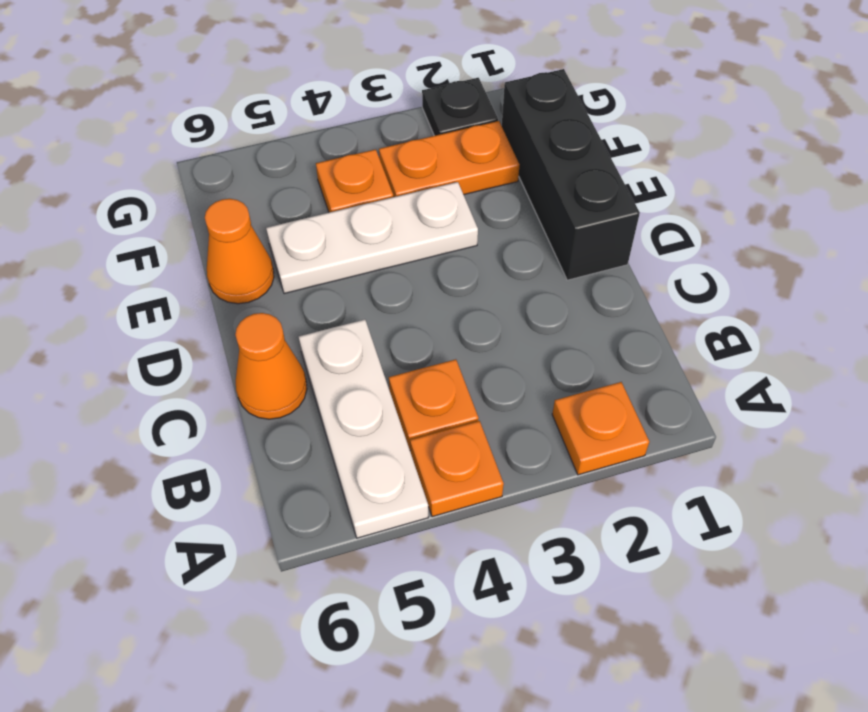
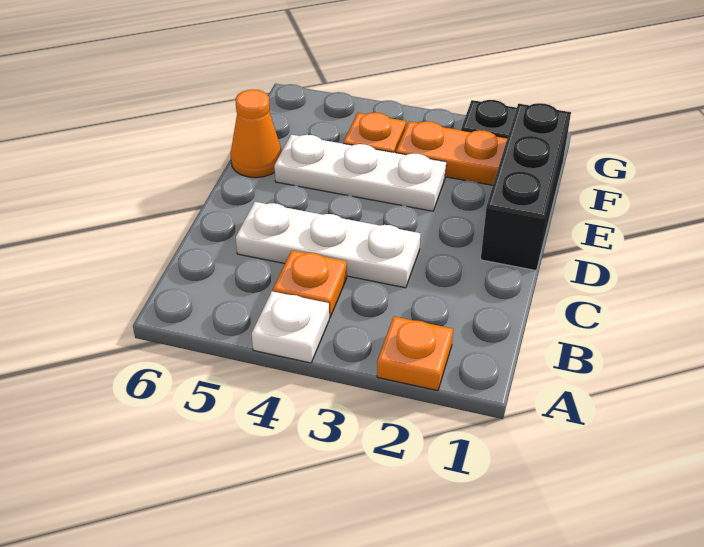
orange 1x1 plate [410,421,504,517] -> white 1x1 plate [252,291,329,363]
white 1x3 plate [299,319,428,538] -> white 1x3 plate turned to [236,202,420,288]
orange 1x1 cone [235,313,307,419] -> none

